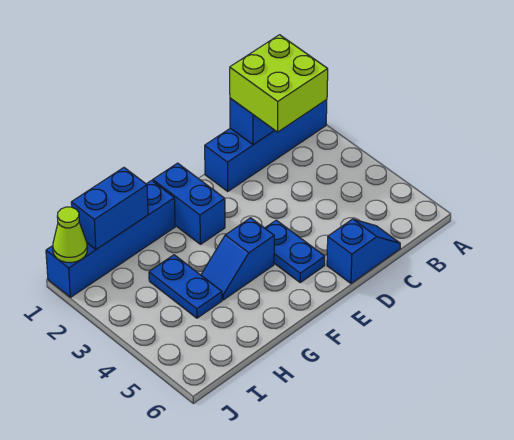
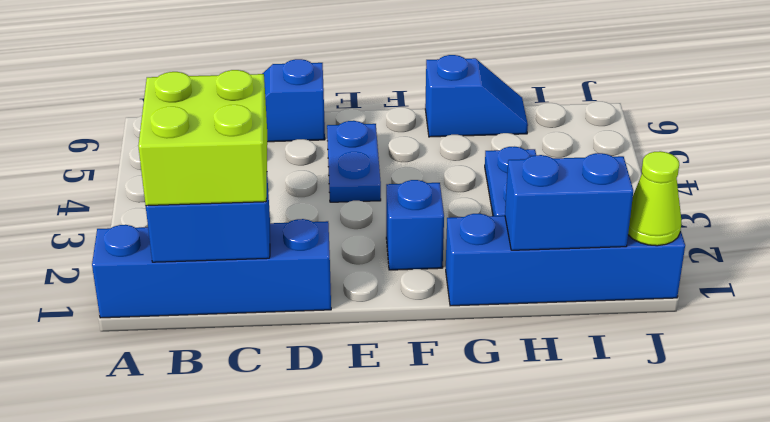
blue 1x2 brick [153,163,225,244] -> blue 1x1 brick [386,180,444,270]
blue 1x2 slope [201,218,274,300] -> blue 1x2 slope moved to [425,55,528,137]

